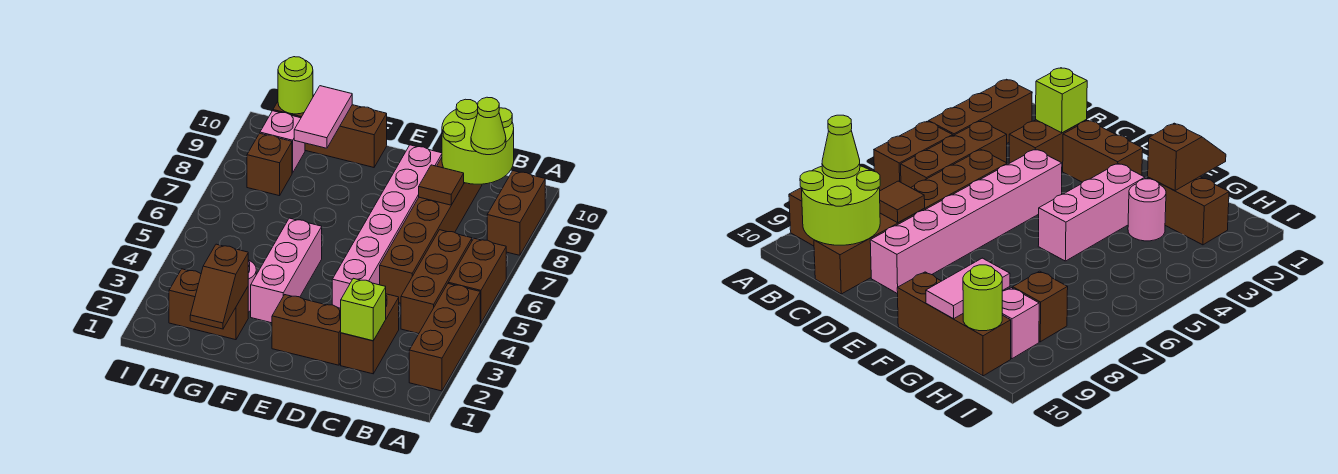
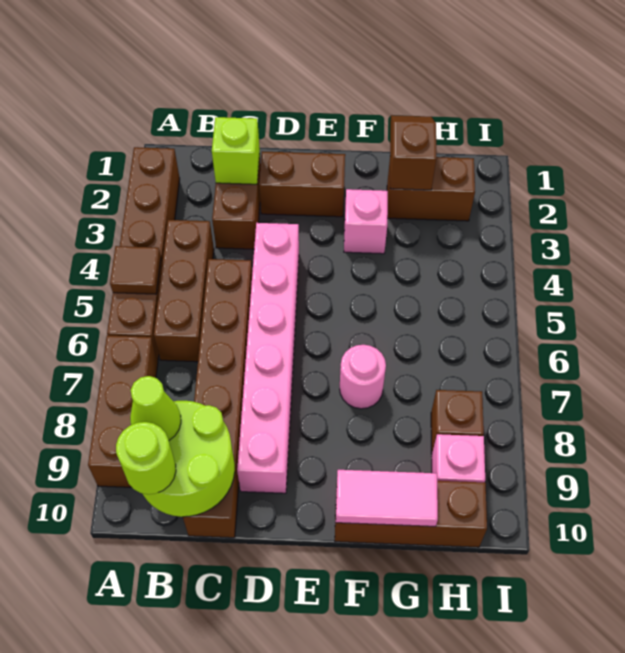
brown 1x2 brick [487,171,545,255] -> brown 1x3 brick [88,335,158,487]
brown 1x1 tile [419,165,464,205] -> brown 1x1 tile moved to [110,246,161,294]
pink 1x3 brick [251,218,322,323] -> pink 1x1 brick [344,189,388,254]
pink 1x1 round brick [1128,179,1166,241] -> pink 1x1 round brick moved to [340,345,386,409]
pink 1x2 tile [294,86,352,148] -> pink 1x2 tile turned to [336,470,438,526]
lime 1x1 round brick [278,57,313,114] -> lime 1x1 round brick moved to [116,422,176,494]

